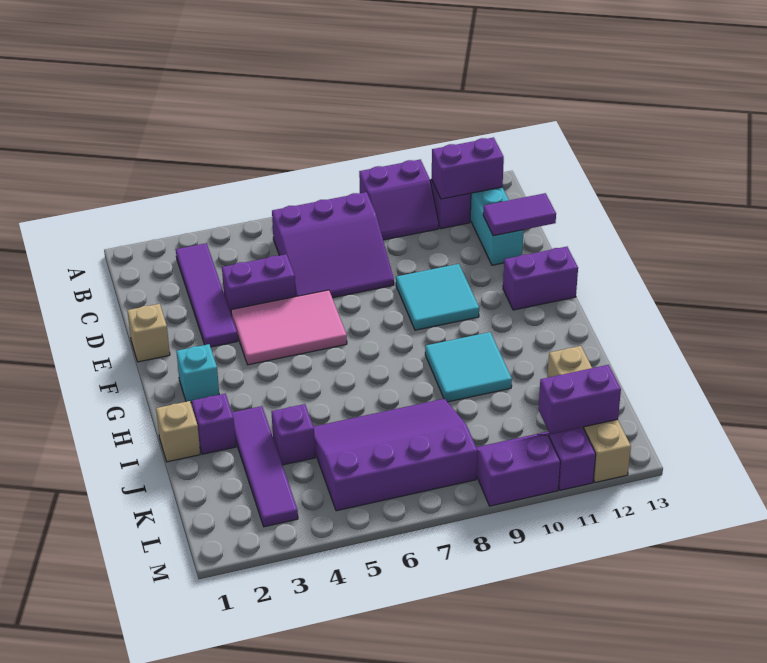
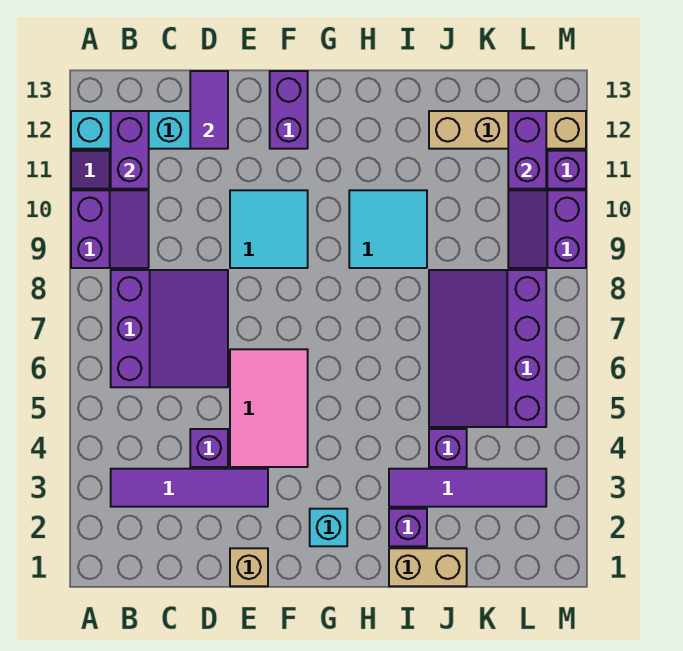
purple 1x2 brick [222,254,296,313] -> purple 1x1 brick [190,429,228,467]
tan 1x1 brick [156,401,200,462] -> tan 1x2 brick [389,548,467,586]

